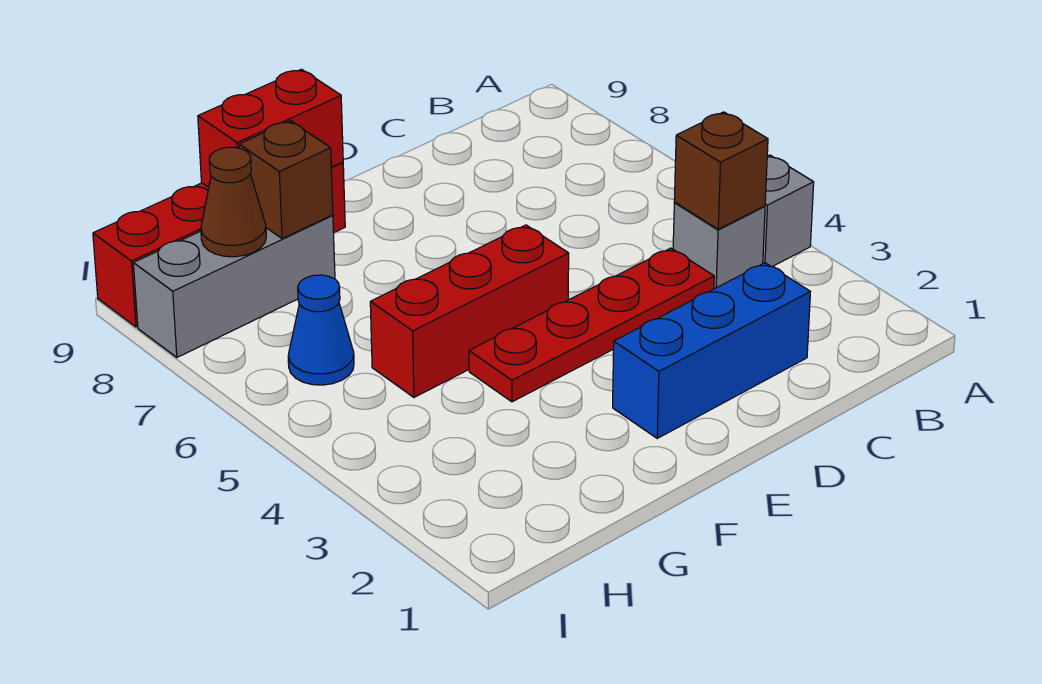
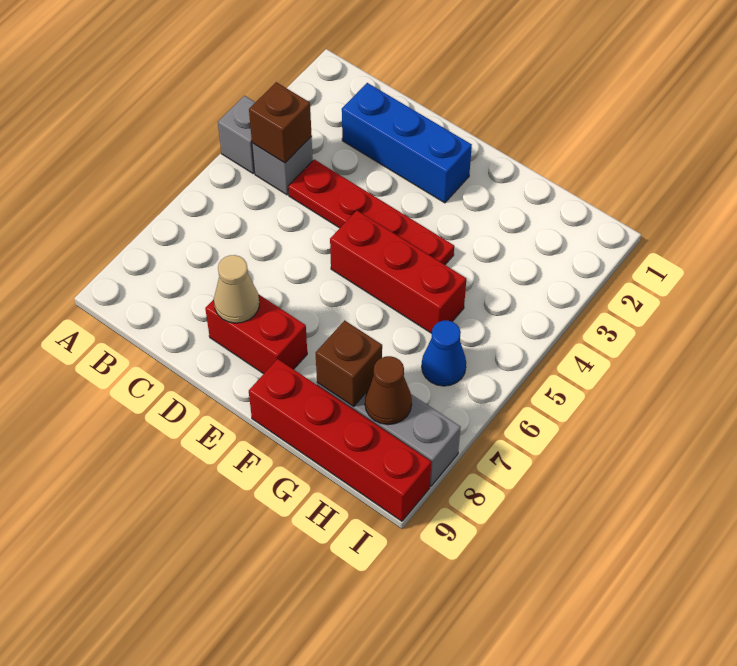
none -> tan 1x1 cone [214,255,259,323]
red 1x2 brick [198,69,343,187] -> red 1x2 brick moved to [205,294,307,374]

